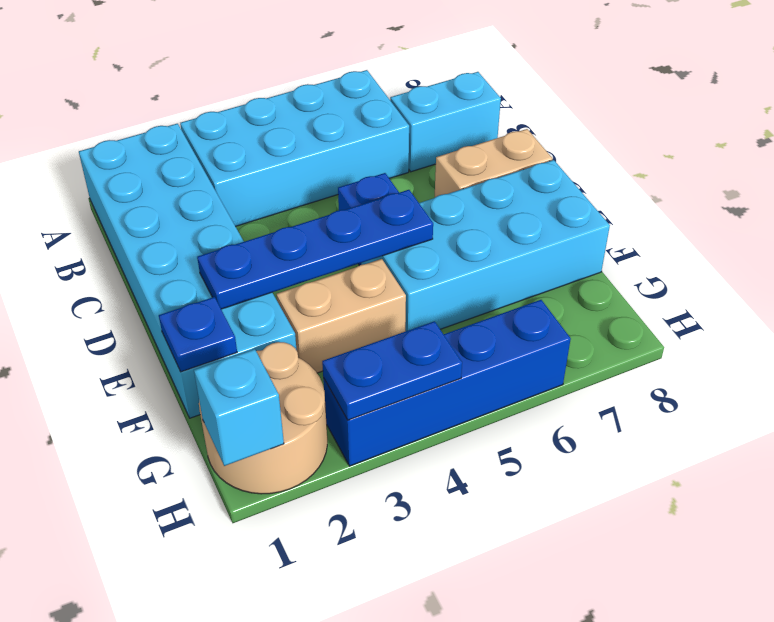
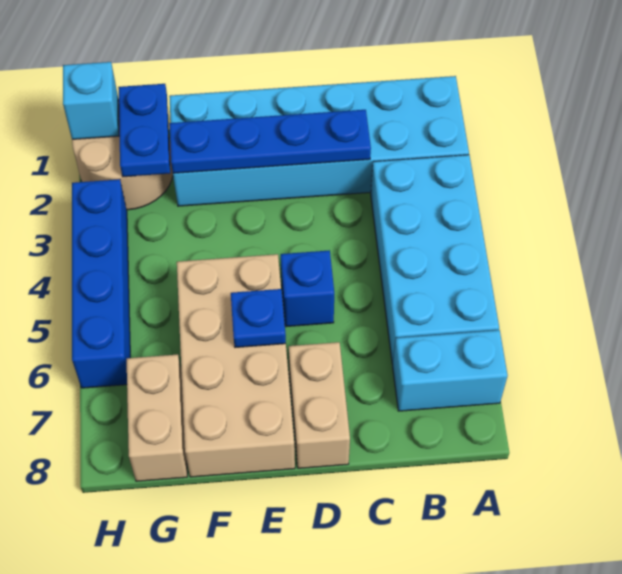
cyan 1x2 brick [390,72,501,172] -> cyan 1x2 brick turned to [393,330,508,411]
blue 1x4 plate [197,190,433,309] -> blue 1x4 plate turned to [169,110,371,173]
cyan 2x4 brick [361,160,610,331] -> tan 2x4 brick [177,254,295,477]
blue 1x1 plate [159,297,237,372] -> blue 1x1 plate moved to [231,289,286,347]
tan 1x2 brick [276,259,406,373] -> tan 1x2 brick moved to [127,354,187,481]
blue 1x2 plate [322,321,462,420] -> blue 1x2 plate moved to [118,84,170,177]

